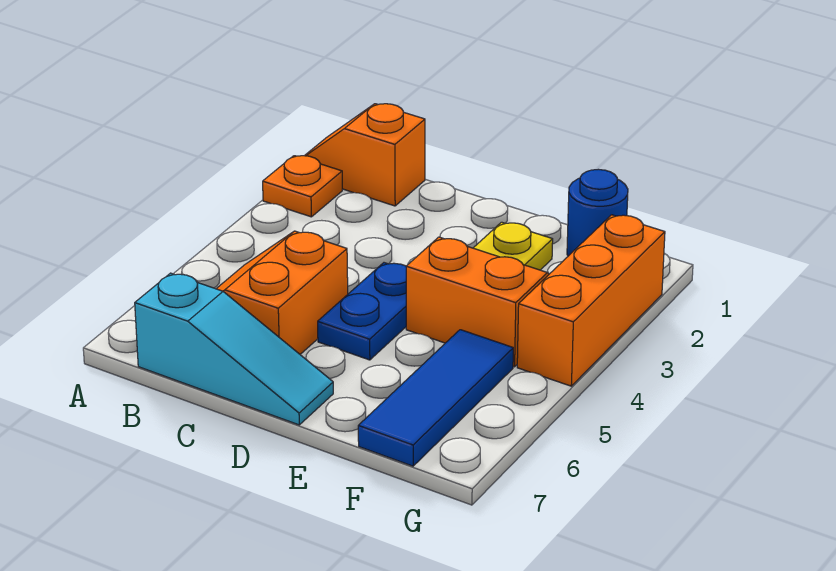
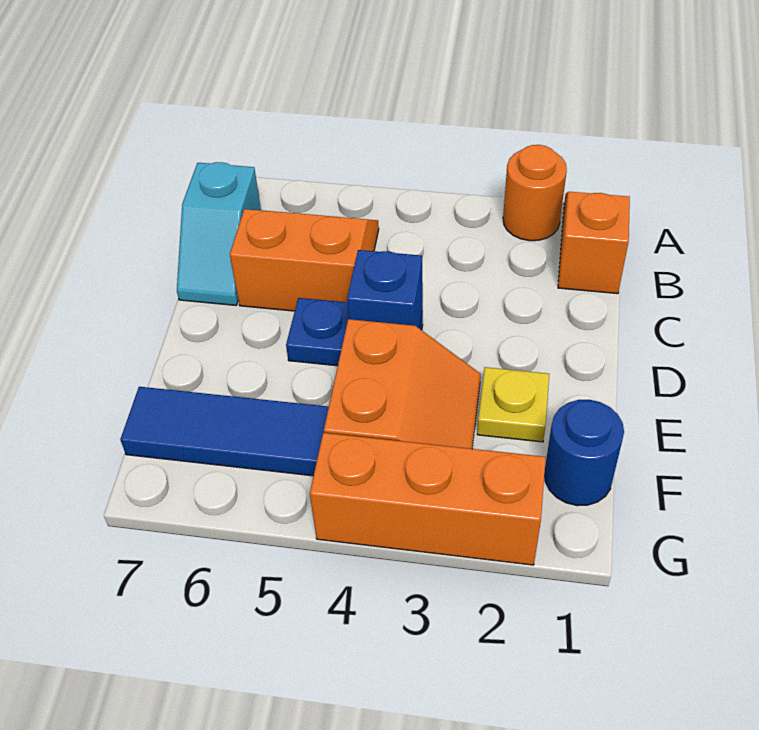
orange 1x1 plate [263,156,342,217] -> orange 1x1 round brick [503,145,567,241]
cyan 1x3 slope [135,273,333,425] -> cyan 1x2 slope [177,162,261,305]
none -> blue 1x1 brick [347,250,423,328]

